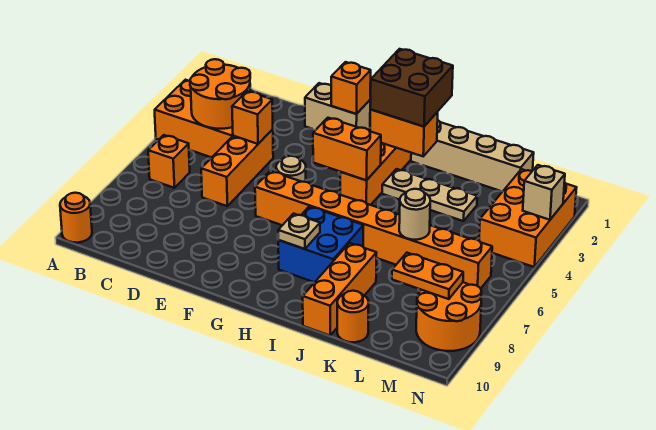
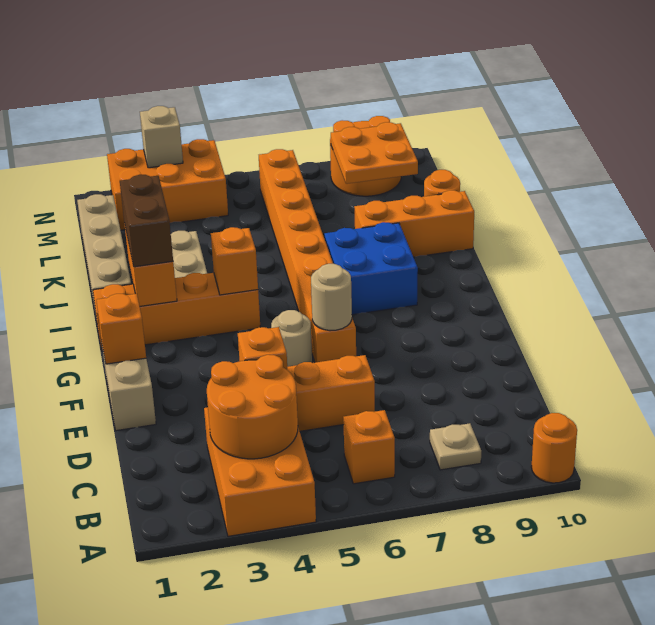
orange 1x2 brick [313,118,381,180] -> orange 1x1 brick [211,227,258,295]
brown 2x2 brick [370,49,453,127] -> brown 1x2 brick [120,175,173,267]
tan 1x1 plate [278,214,320,249] -> tan 1x1 plate moved to [430,423,481,470]
tan 1x1 round brick [399,189,430,240] -> tan 1x1 round brick moved to [311,264,352,331]
orange 1x2 plate [392,253,463,299] -> orange 2x2 plate [331,122,418,184]

